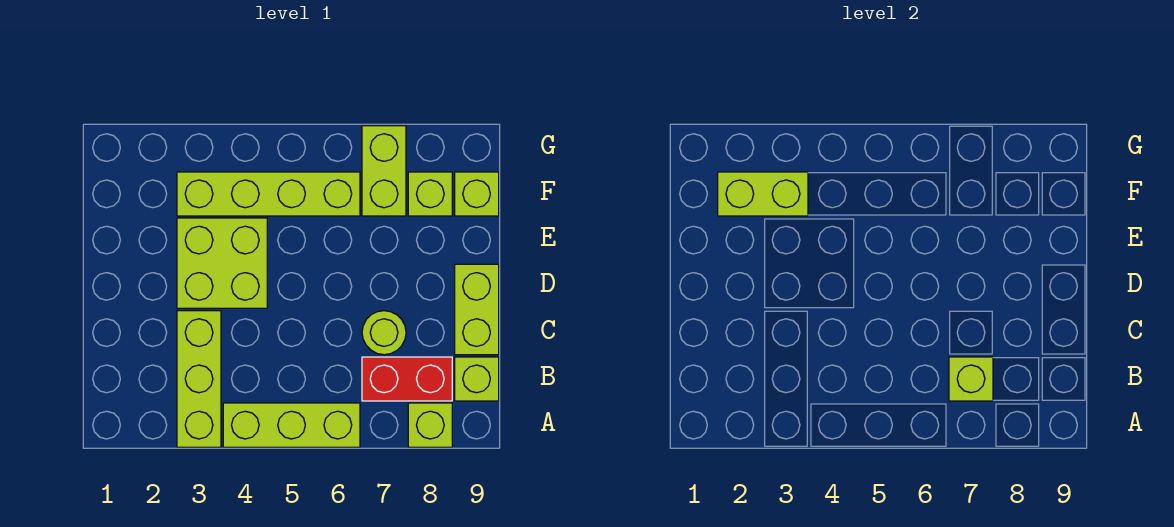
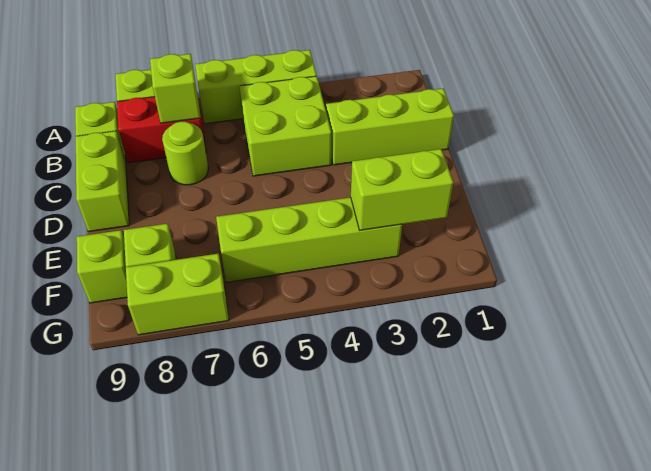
lime 1x3 brick [177,311,221,447] -> lime 1x3 brick turned to [326,89,454,165]
lime 2x2 brick [177,218,267,308] -> lime 2x2 brick moved to [239,76,331,176]
lime 1x2 brick [362,126,406,216] -> lime 1x2 brick turned to [126,253,229,335]

